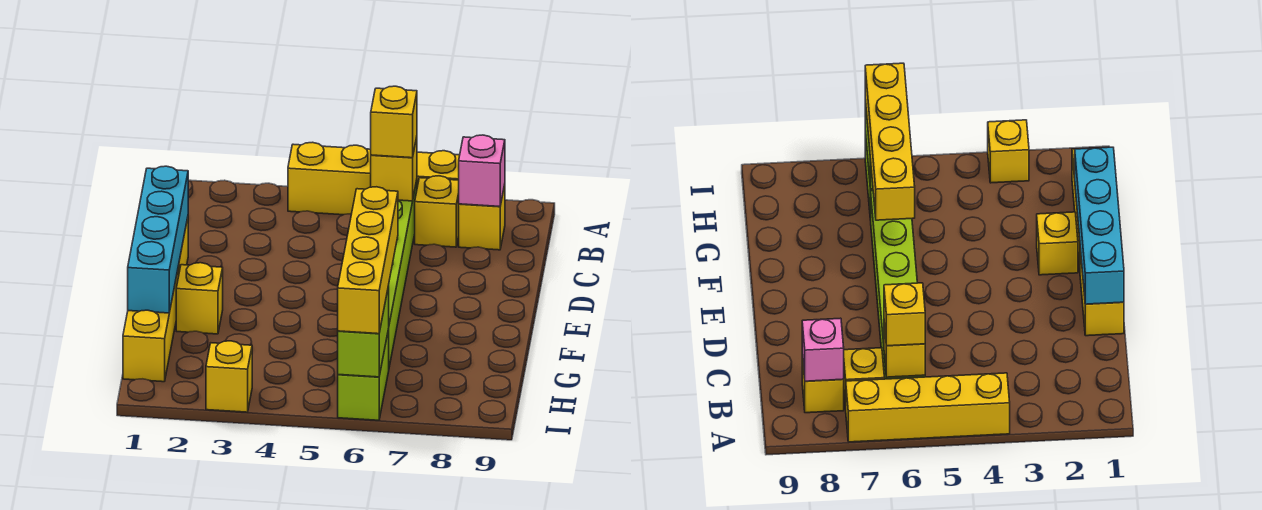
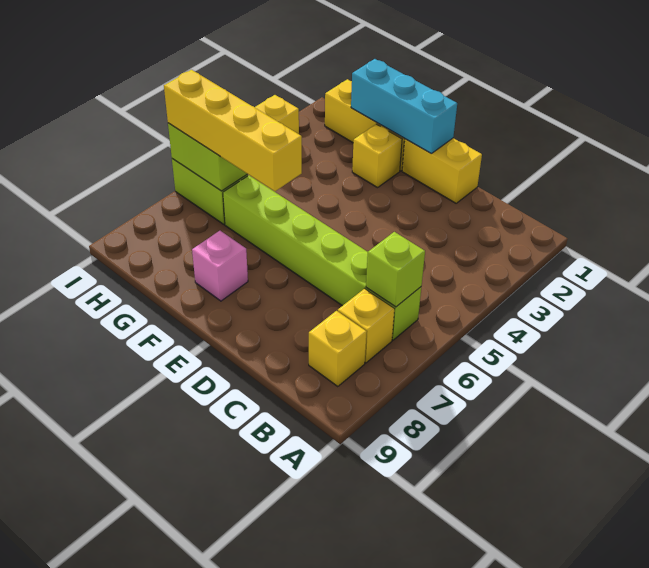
yellow 1x4 brick [288,142,460,215] -> none
yellow 1x1 brick [371,137,417,201] -> lime 1x1 brick [366,232,425,307]
yellow 1x1 brick [371,86,417,158] -> none
pink 1x1 brick [459,135,505,206] -> pink 1x1 brick moved to [192,231,248,301]
cyan 1x4 brick [128,166,188,313] -> cyan 1x3 brick [351,59,457,154]

